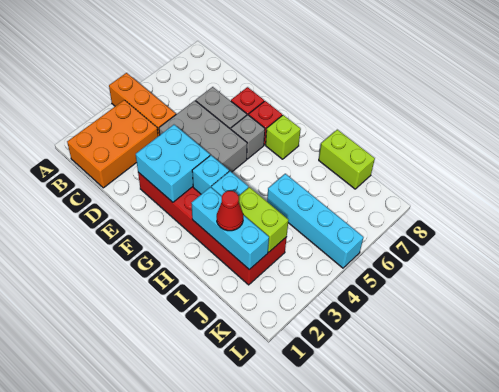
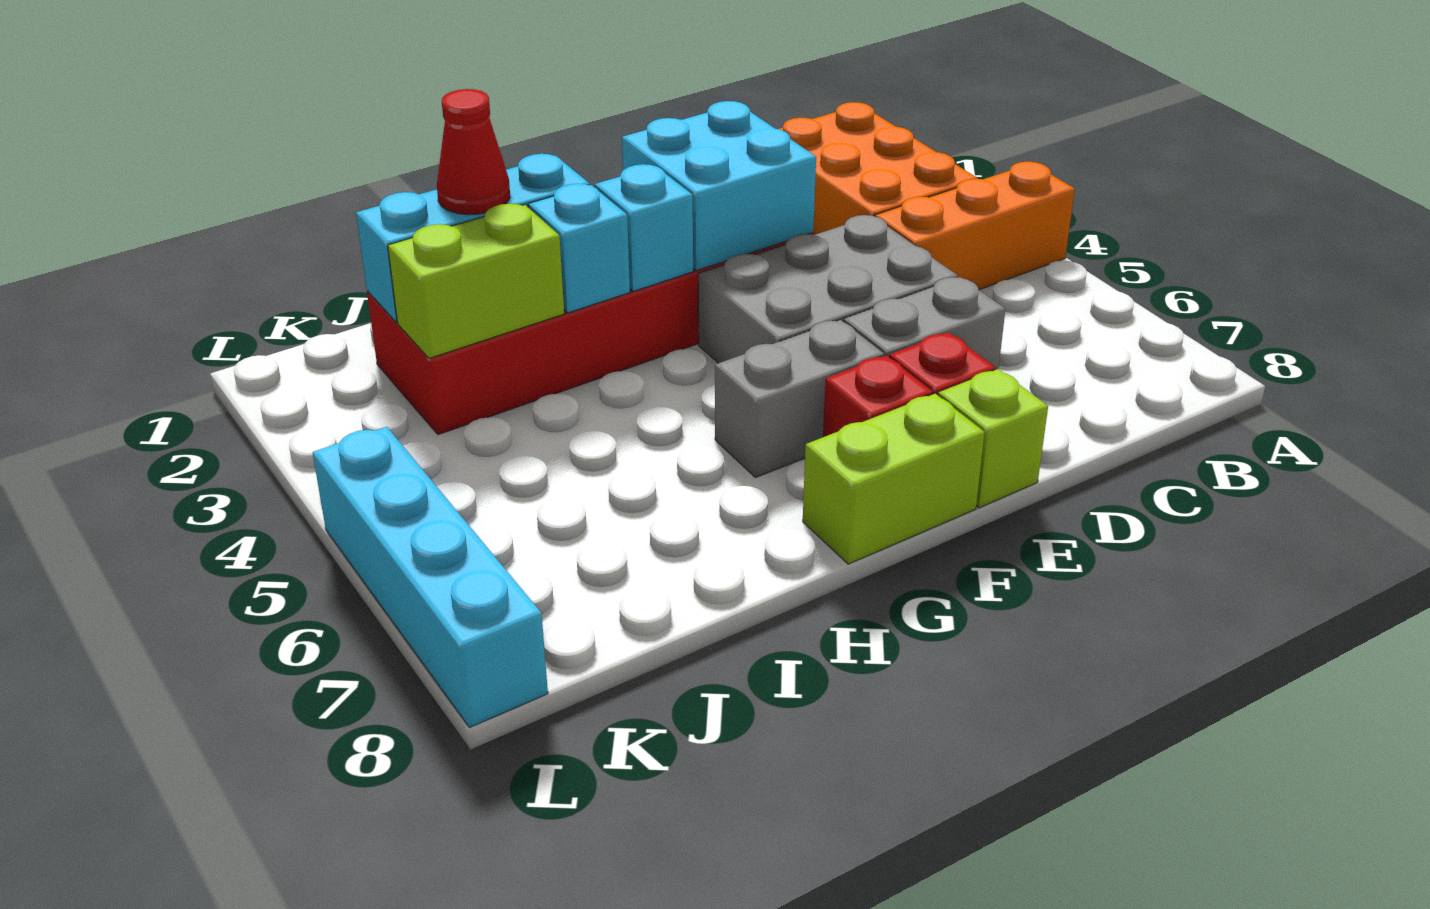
grey 1x1 brick [231,115,265,159] -> grey 1x2 brick [715,320,884,478]
lime 1x1 brick [266,115,301,159] -> lime 1x1 brick moved to [938,369,1048,508]
cyan 1x4 brick [267,174,364,268] -> cyan 1x4 brick turned to [313,427,548,727]
lime 1x2 brick [319,130,375,189] -> lime 1x2 brick moved to [803,394,985,564]

